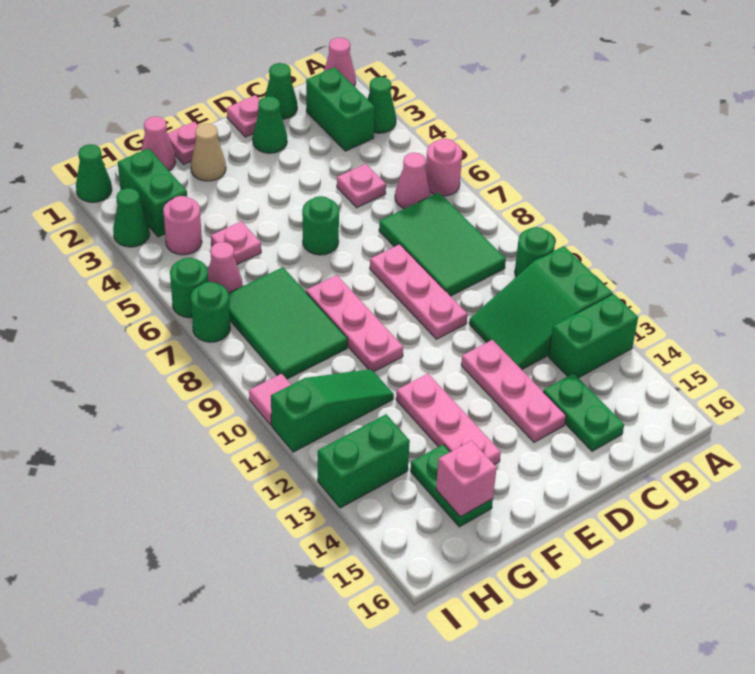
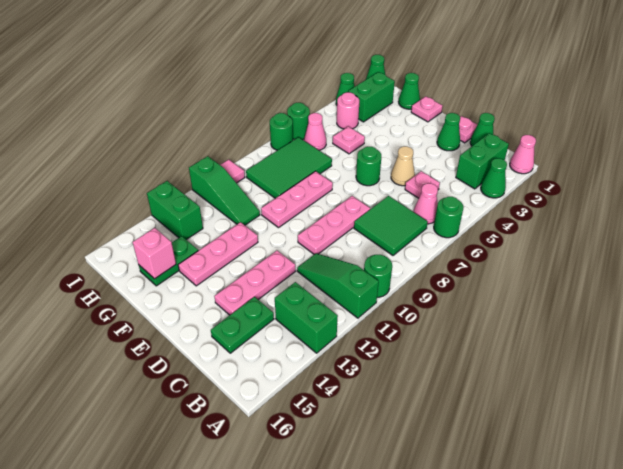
pink 1x1 round brick [425,139,462,196] -> green 1x1 round brick [434,197,464,238]
green 2x3 slope [469,246,612,369] -> green 1x3 slope [297,253,379,318]
green 2x3 tile [379,193,506,296] -> green 2x2 tile [354,196,428,255]
tan 1x1 cone [191,124,226,181] -> tan 1x1 cone moved to [391,146,415,186]
pink 1x1 cone [141,116,176,171] -> green 1x1 cone [398,73,420,109]

